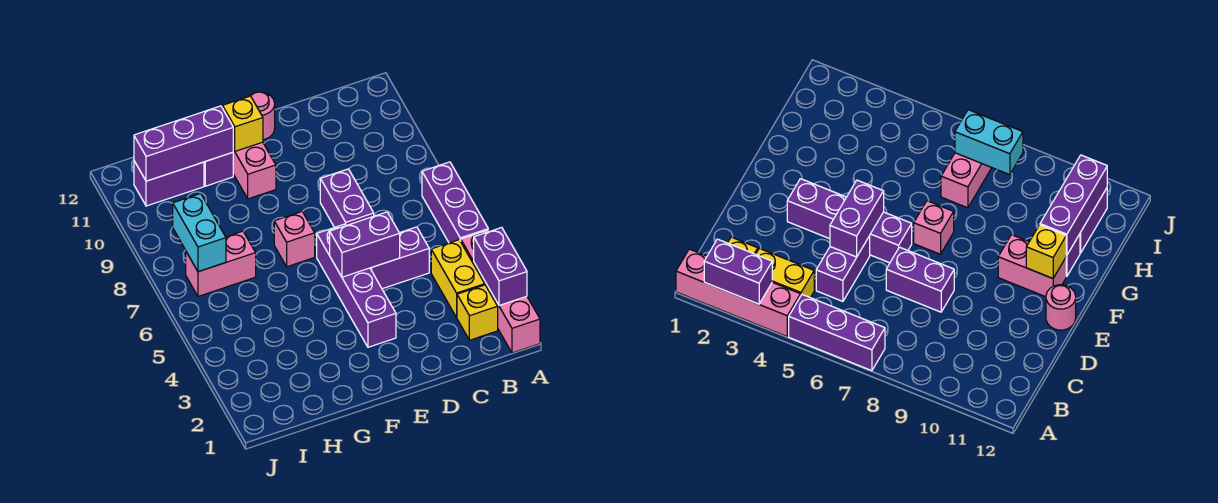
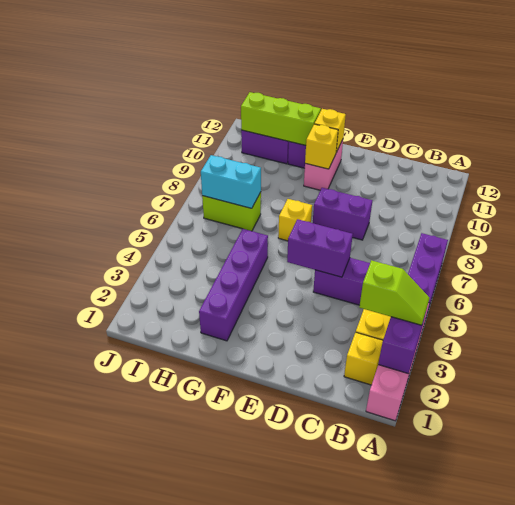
none -> lime 1x2 slope [359,260,429,325]
purple 1x2 brick [320,169,374,227] -> purple 1x2 brick turned to [313,188,372,240]
purple 1x4 brick [317,224,396,347] -> purple 1x4 brick moved to [199,229,268,341]
pink 1x1 round brick [248,92,275,140] -> none
pink 1x1 brick [274,212,315,267] -> yellow 1x1 brick [278,199,312,241]
none -> yellow 1x1 brick [305,124,338,169]
purple 1x3 brick [134,106,233,181] -> lime 1x3 brick [241,92,321,145]
pink 1x2 brick [186,231,256,296] -> lime 1x2 brick [202,192,261,231]
cyan 1x2 brick [173,194,226,272] -> cyan 1x2 brick turned to [201,155,261,208]

